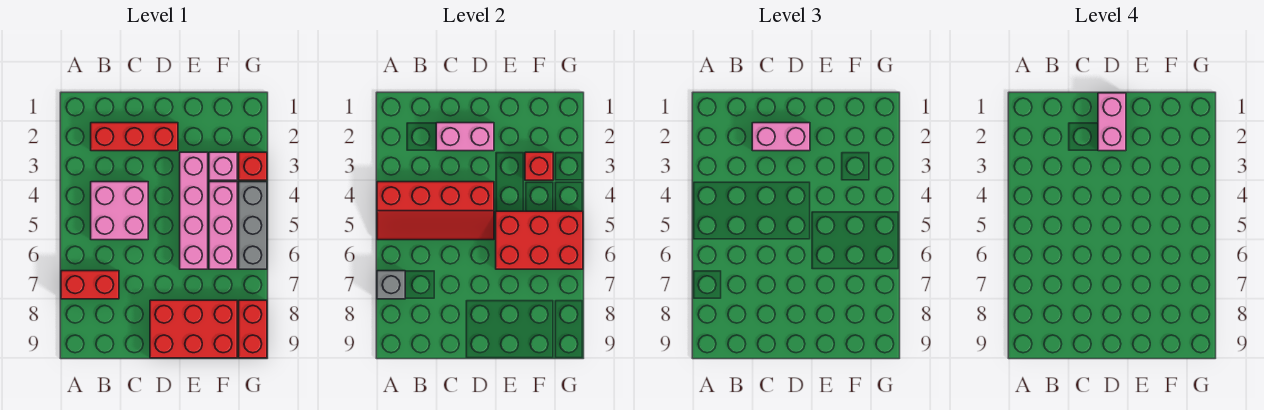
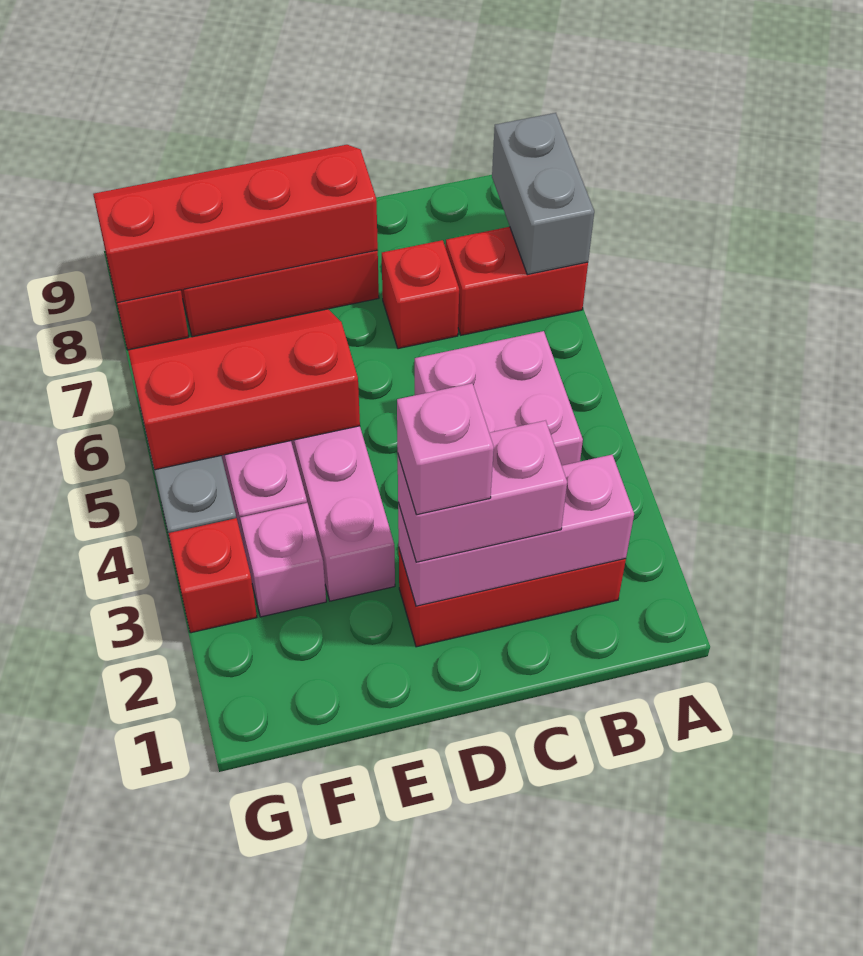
red 2x4 slope [377,182,494,240] -> red 2x4 slope moved to [93,145,378,303]
grey 1x1 brick [377,271,405,299] -> grey 1x2 brick [492,113,594,275]
pink 1x2 brick [436,123,494,151] -> pink 1x3 brick [398,455,634,606]
pink 1x2 brick [1098,93,1126,151] -> pink 1x1 brick [397,383,494,515]
red 2x3 brick [496,211,583,269] -> red 2x3 slope [128,309,360,470]
red 1x1 brick [525,152,553,180] -> red 1x1 brick moved to [382,240,459,349]

